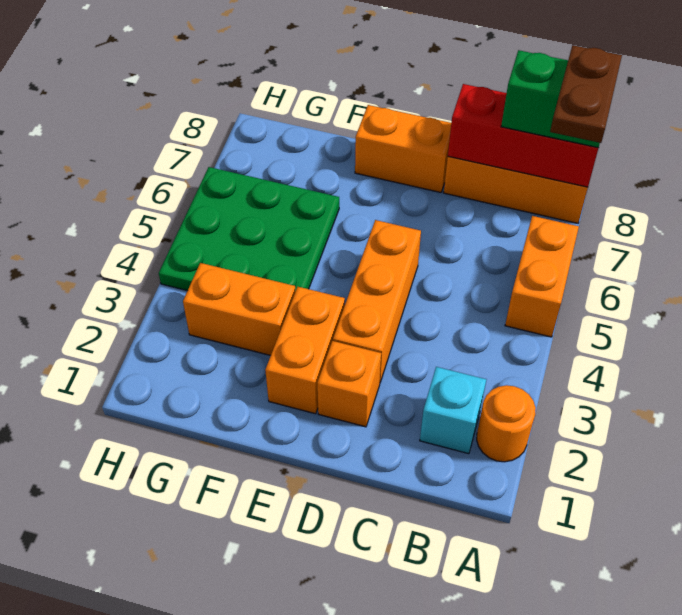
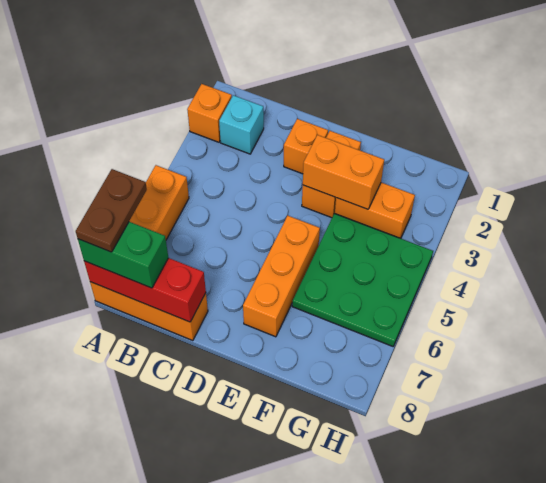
orange 1x1 round brick [477,385,536,462] -> orange 1x1 brick [187,84,232,142]
orange 1x3 brick [333,220,421,382] -> orange 1x3 brick moved to [243,215,320,337]
orange 1x2 brick [355,105,451,192] -> orange 1x2 brick moved to [303,135,384,209]

